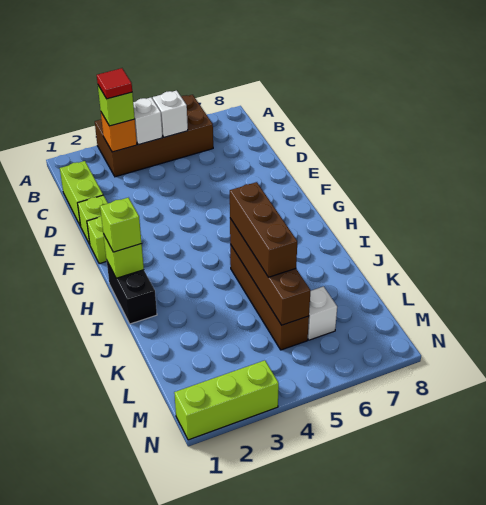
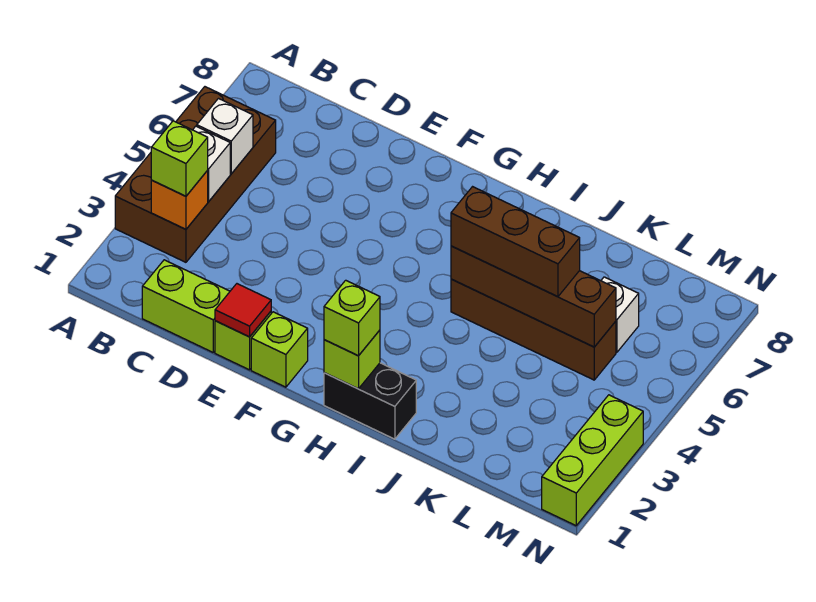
red 1x1 tile [97,68,132,99] -> red 1x1 tile moved to [215,284,271,337]

